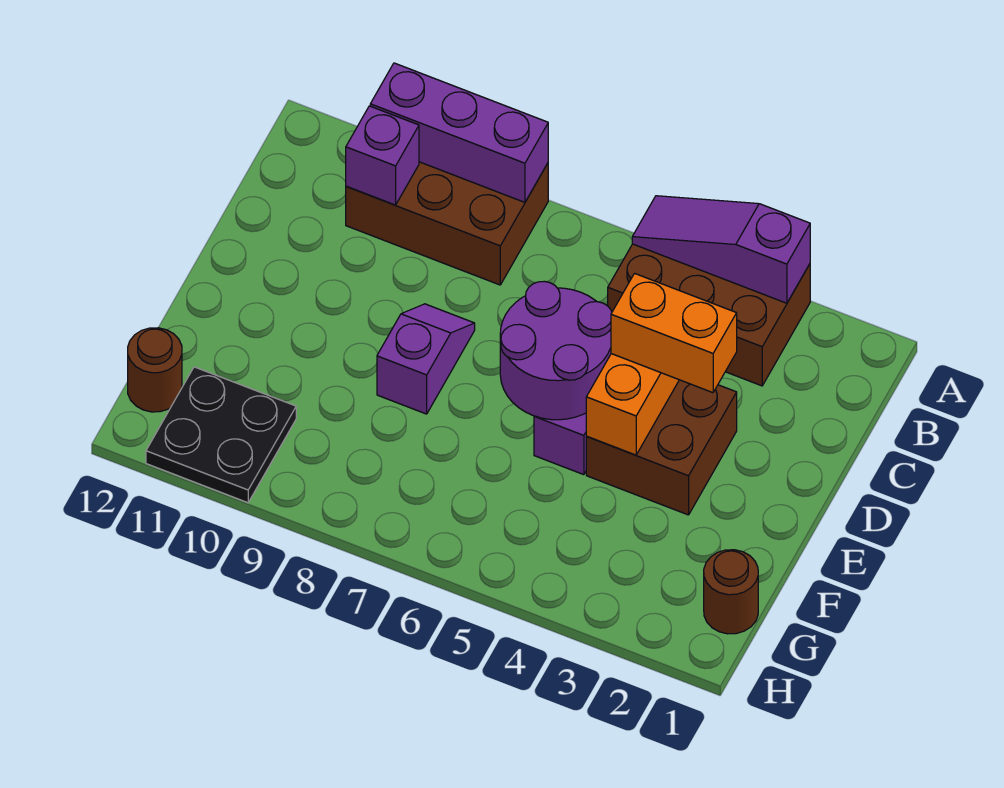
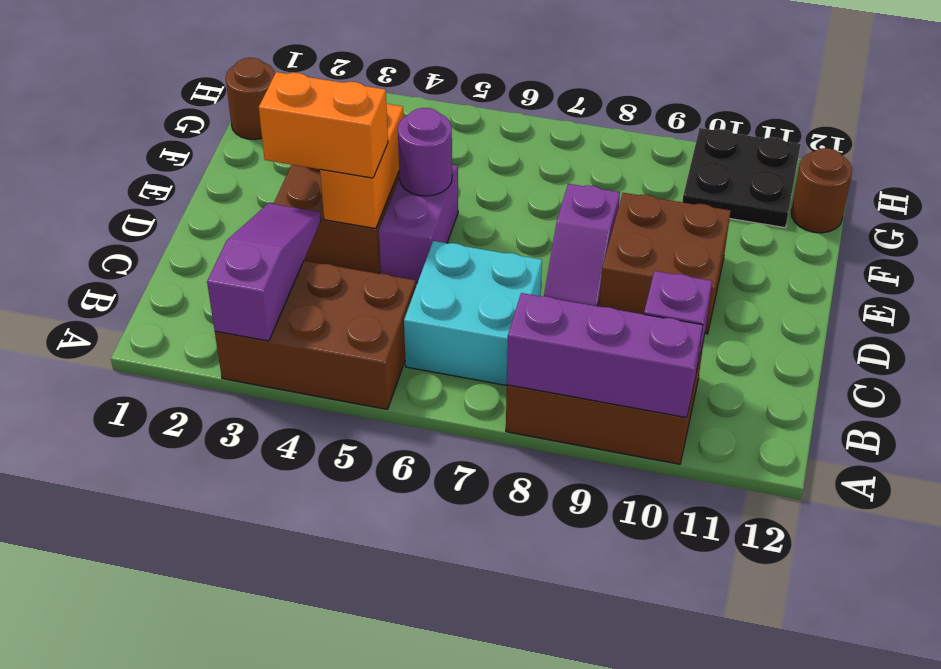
purple 1x3 slope [632,196,810,303] -> purple 1x3 slope turned to [207,203,321,341]
none -> cyan 2x2 brick [404,241,542,386]
purple 2x2 round brick [500,281,612,420] -> purple 1x1 round brick [398,108,452,196]
none -> brown 2x2 brick [599,193,731,334]

